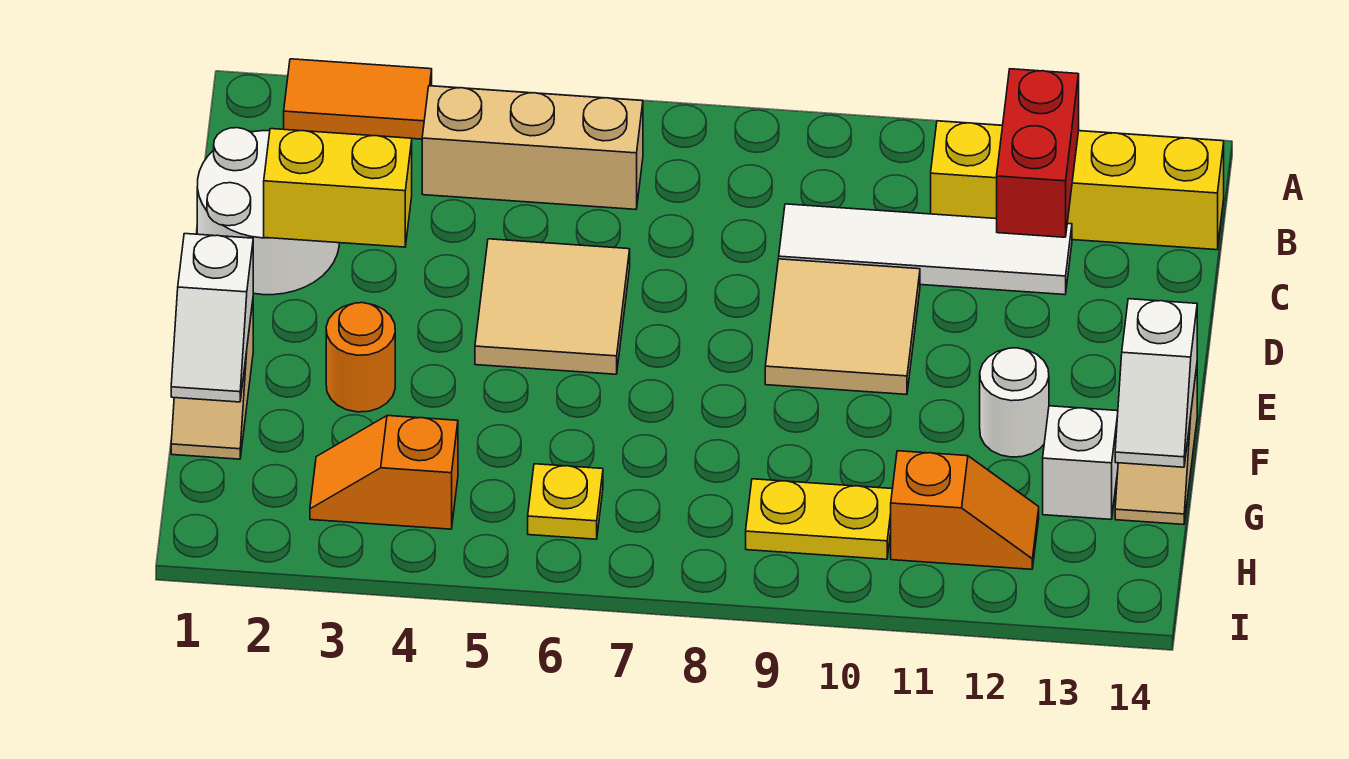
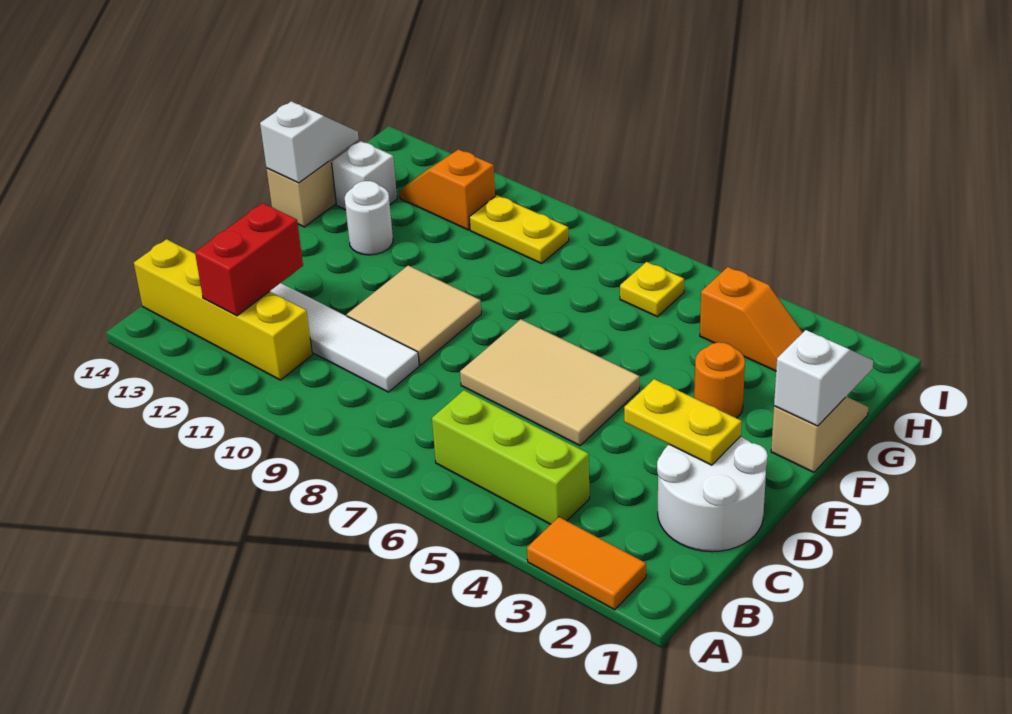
tan 1x3 brick [422,86,643,209] -> lime 1x3 brick [432,390,589,524]
yellow 1x2 brick [264,129,412,247] -> yellow 1x2 plate [624,379,742,465]
tan 2x2 tile [475,239,630,374] -> tan 2x3 tile [460,319,639,446]

